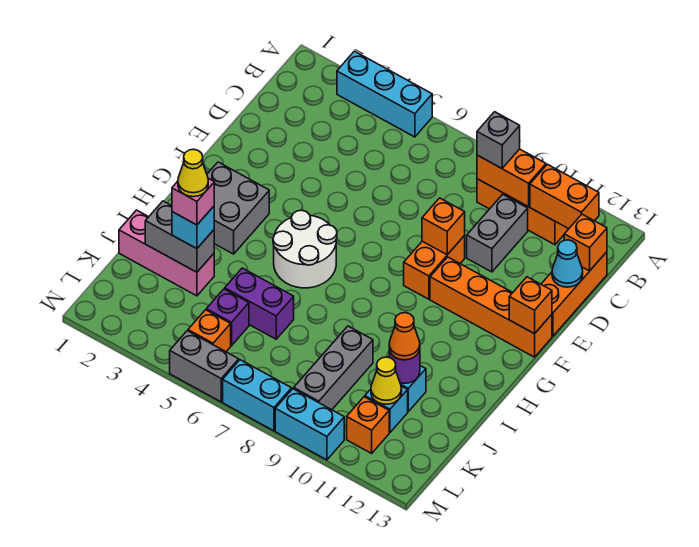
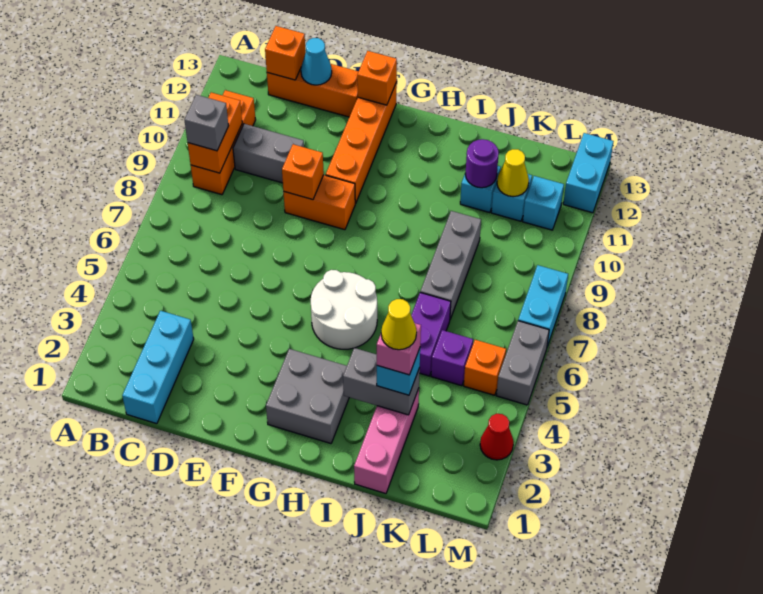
cyan 1x3 brick [337,51,432,137] -> cyan 1x3 brick moved to [122,311,194,424]
orange 1x2 brick [530,164,599,229] -> none
grey 1x2 brick [145,201,214,272] -> grey 1x2 brick turned to [343,348,420,415]
grey 1x3 brick [294,326,373,410] -> grey 1x3 brick turned to [420,211,481,319]
orange 1x1 cone [389,313,420,360] -> none
orange 1x1 brick [347,397,389,453] -> cyan 1x1 brick [523,176,564,230]
none -> red 1x1 cone [480,414,513,460]
cyan 1x2 brick [275,389,344,460] -> cyan 1x2 brick moved to [563,133,614,213]

